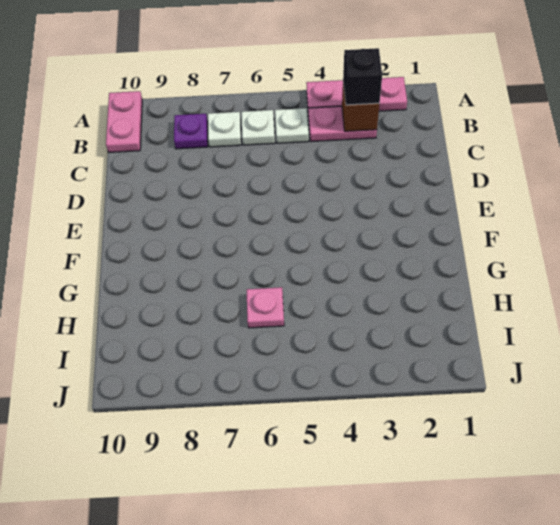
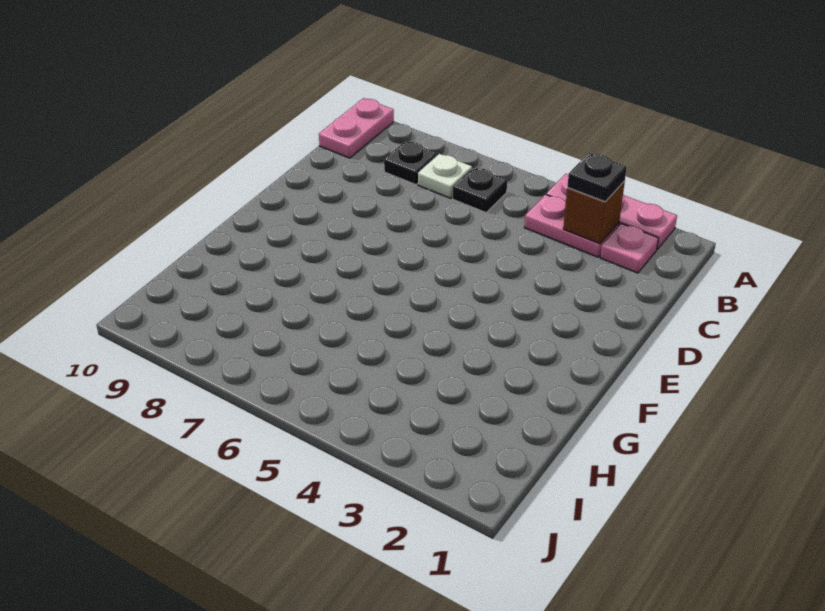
black 1x1 brick [343,48,382,105] -> black 1x1 plate [567,153,627,202]
white 1x1 plate [275,108,309,143] -> none
white 1x1 plate [241,110,275,145] -> black 1x1 plate [453,167,507,212]
purple 1x1 plate [174,114,208,149] -> black 1x1 plate [384,141,438,185]
pink 1x1 plate [247,287,284,328] -> pink 1x1 plate moved to [600,224,658,273]

